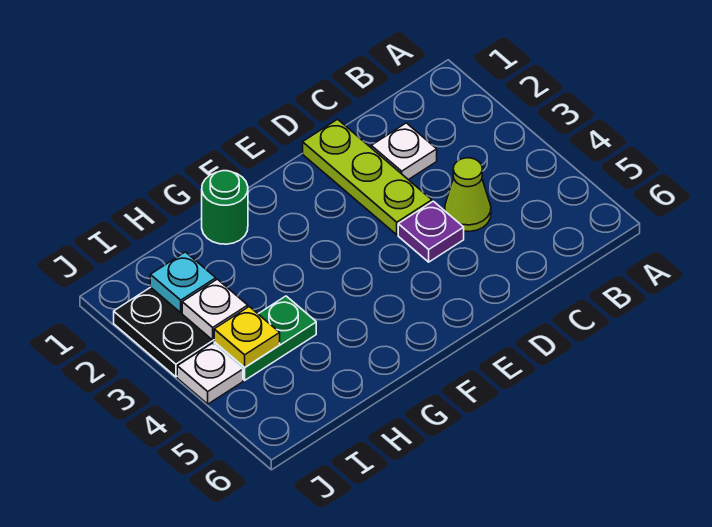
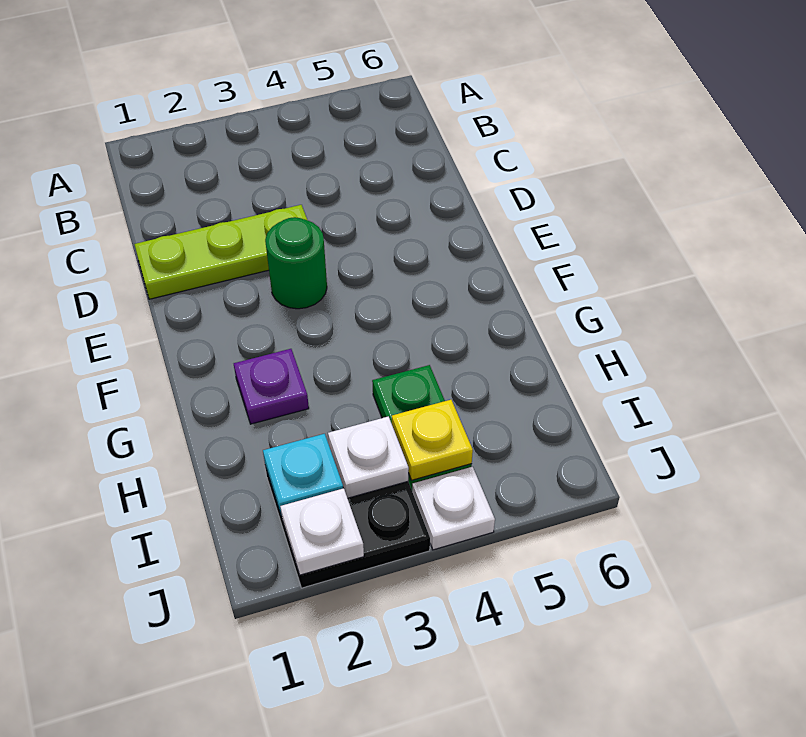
white 1x1 plate [371,123,437,180] -> white 1x1 plate moved to [280,488,364,575]
lime 1x1 cone [445,158,491,232] -> none
purple 1x1 plate [398,201,464,262] -> purple 1x1 plate moved to [234,349,309,424]
green 1x1 round brick [202,171,248,244] -> green 1x1 round brick moved to [265,217,327,309]

